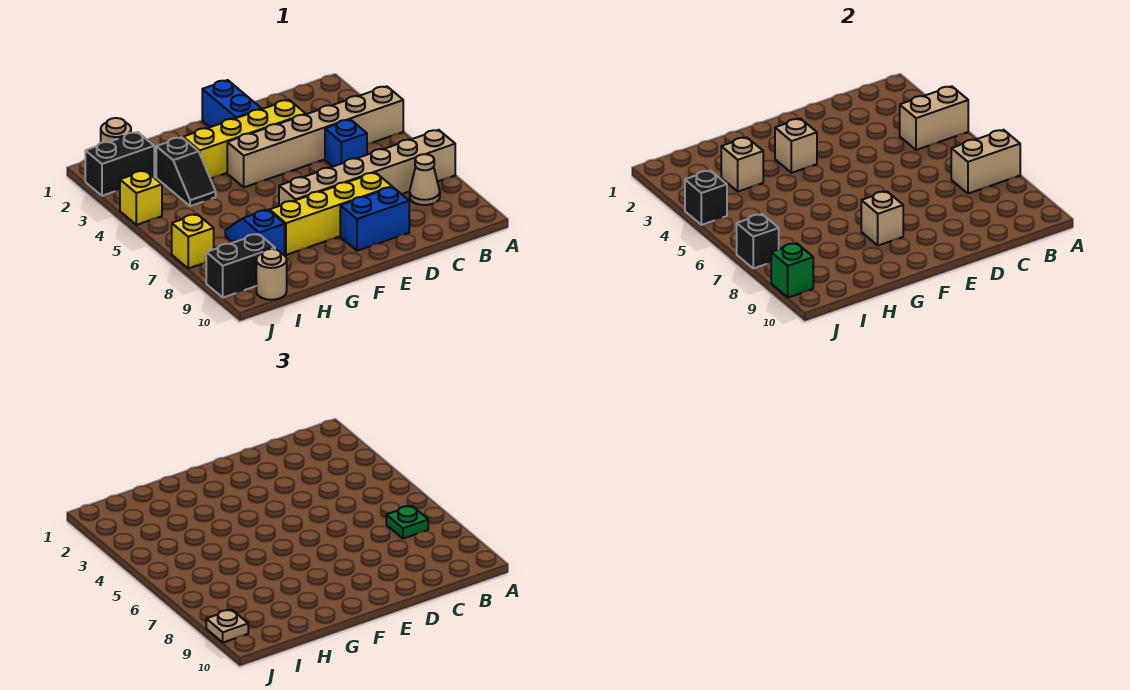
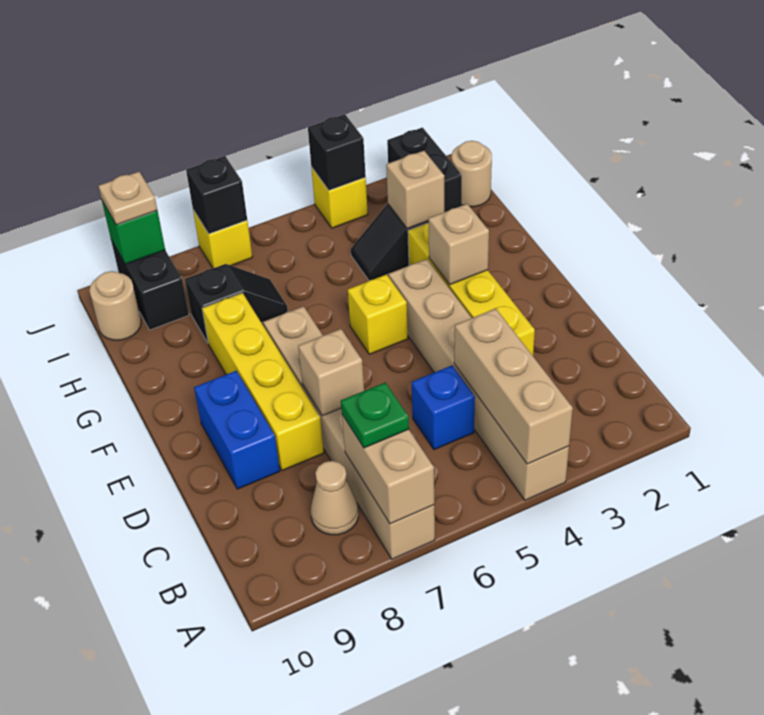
tan 1x2 brick [900,86,968,150] -> tan 1x3 brick [454,309,573,464]
blue 1x2 brick [202,80,261,127] -> none
none -> yellow 1x1 brick [348,275,408,354]
tan 1x1 brick [861,191,903,246] -> tan 1x1 brick moved to [298,329,364,416]
blue 1x2 slope [225,210,285,256] -> black 1x2 slope [185,264,288,343]

